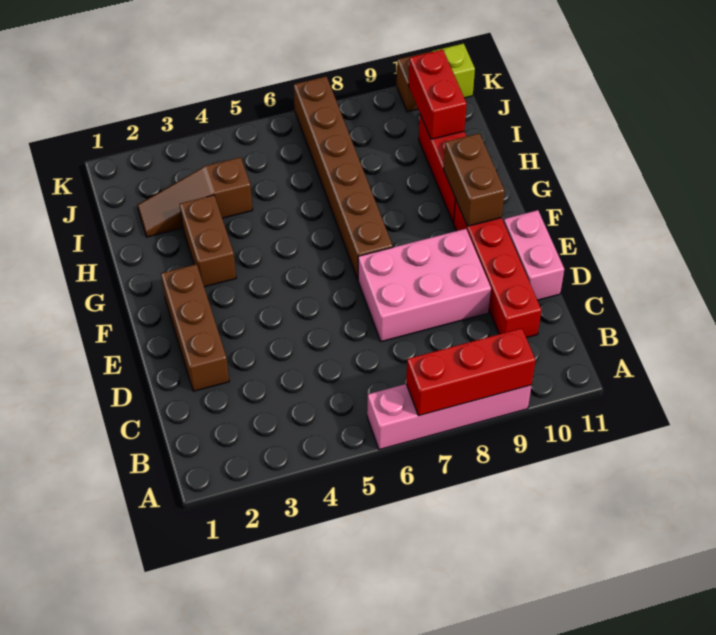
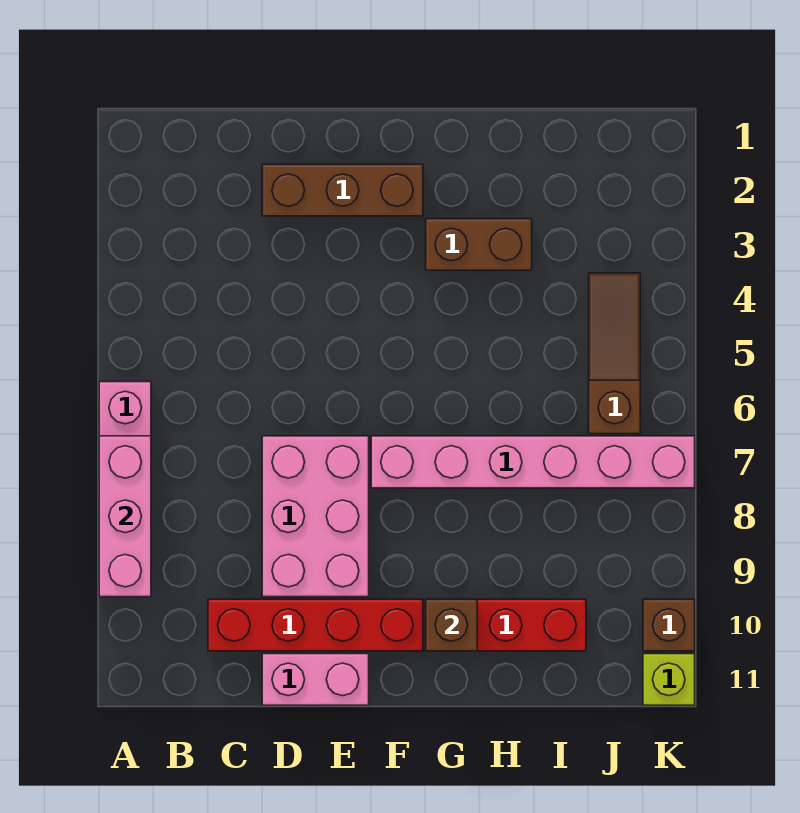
red 1x3 brick [406,328,536,416] -> pink 1x3 brick [99,436,151,597]
brown 1x6 brick [294,76,393,279] -> pink 1x6 brick [371,436,695,488]
brown 1x2 brick [443,133,505,226] -> brown 1x1 brick [426,599,477,651]
brown 1x3 slope [137,157,252,237] -> brown 1x3 slope moved to [589,273,640,434]
red 1x2 brick [409,50,467,139] -> none

